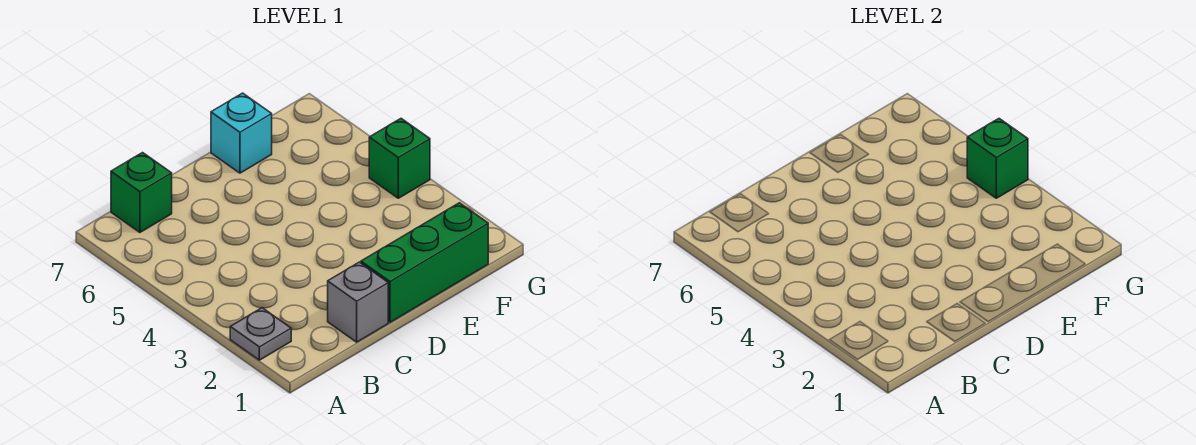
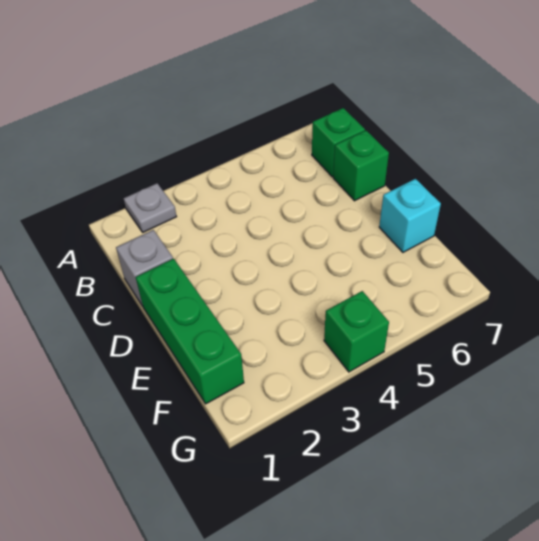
green 1x1 brick [967,119,1028,198] -> green 1x1 brick moved to [333,131,389,201]

